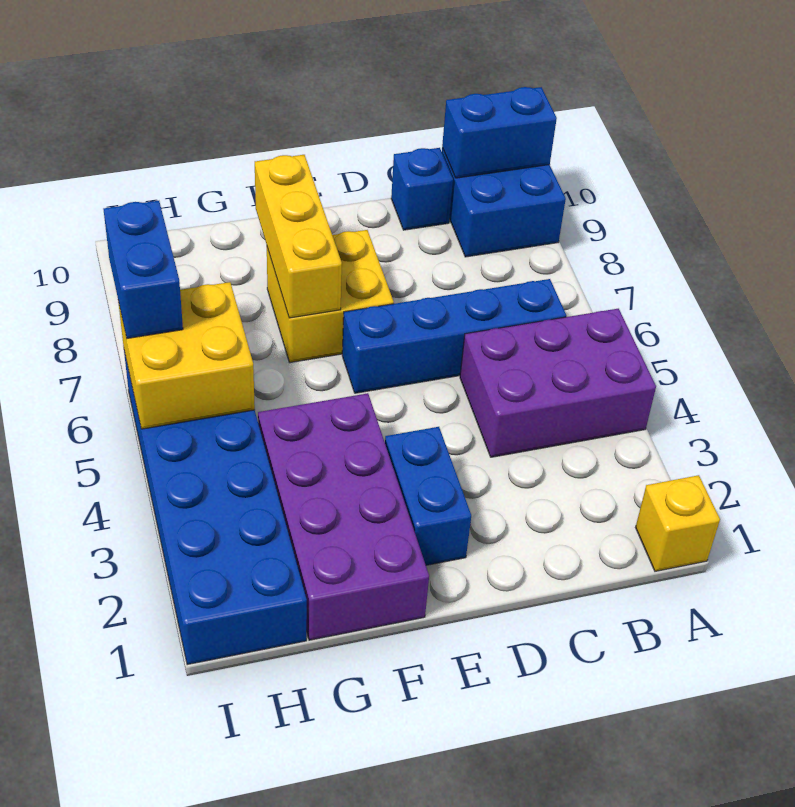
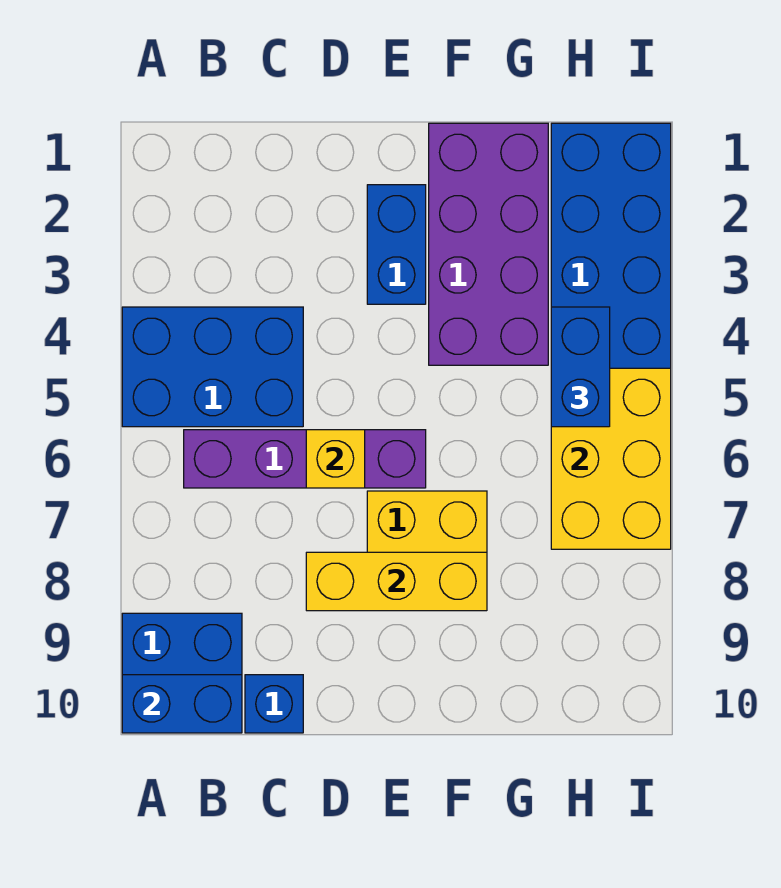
yellow 1x1 brick [636,475,720,571] -> yellow 1x1 brick moved to [306,430,365,488]
purple 2x3 brick [460,309,656,457] -> blue 2x3 brick [122,307,303,427]
blue 1x4 brick [342,279,566,393] -> purple 1x4 brick [184,430,426,488]
yellow 1x3 brick [255,155,342,318] -> yellow 1x3 brick turned to [306,552,487,611]
yellow 2x2 brick [118,282,255,429] -> yellow 2x3 brick [551,368,671,549]
blue 1x2 brick [104,201,183,338] -> blue 1x2 brick moved to [551,307,610,427]

